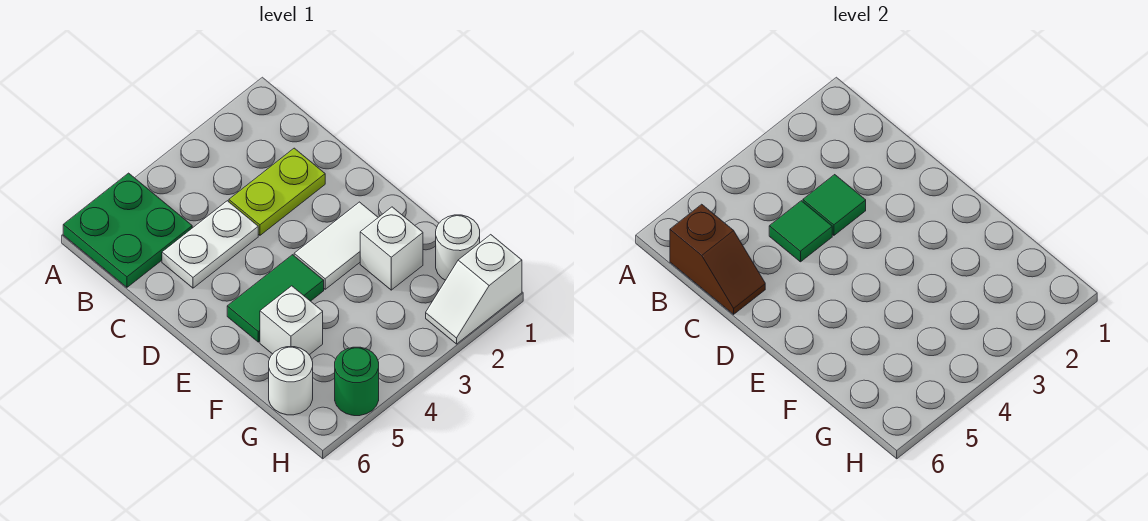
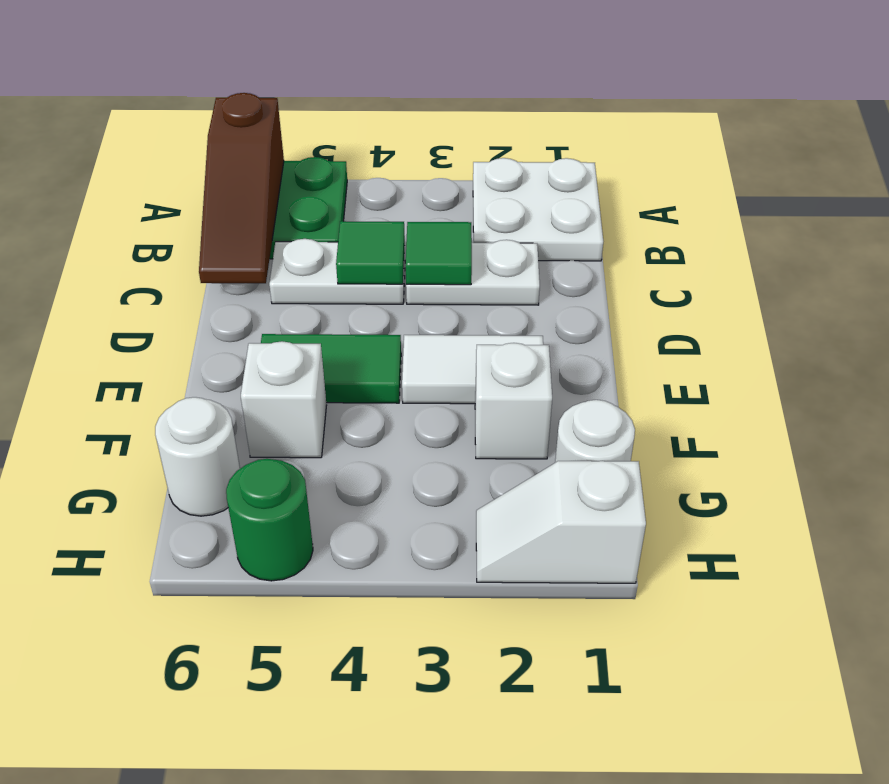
none -> white 2x2 plate [473,158,603,261]
brown 1x2 slope [670,204,765,314] -> brown 1x3 slope [199,93,284,283]
lime 1x2 plate [229,148,325,235] -> white 1x2 plate [406,240,540,305]

